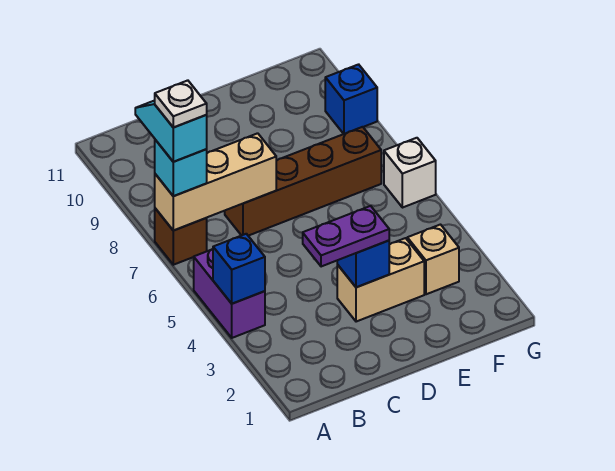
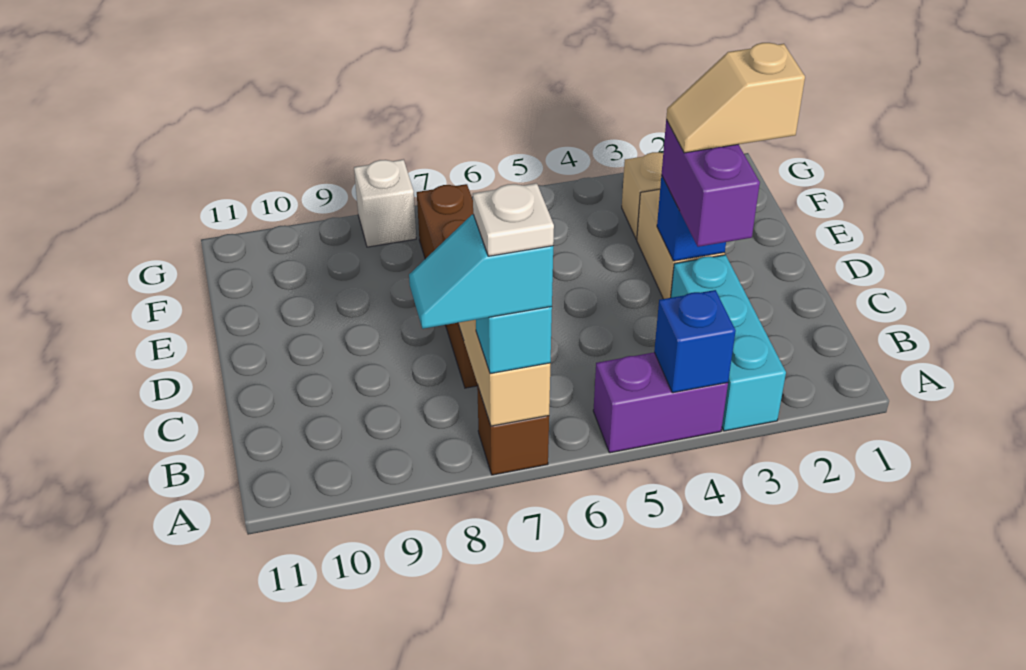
none -> cyan 1x3 brick [671,255,786,431]
purple 1x2 plate [303,206,389,267] -> purple 1x2 brick [662,119,760,247]
none -> tan 1x2 slope [666,43,805,153]
white 1x1 brick [384,138,436,208] -> white 1x1 brick moved to [354,160,416,247]
blue 1x1 brick [325,64,377,134] -> none

